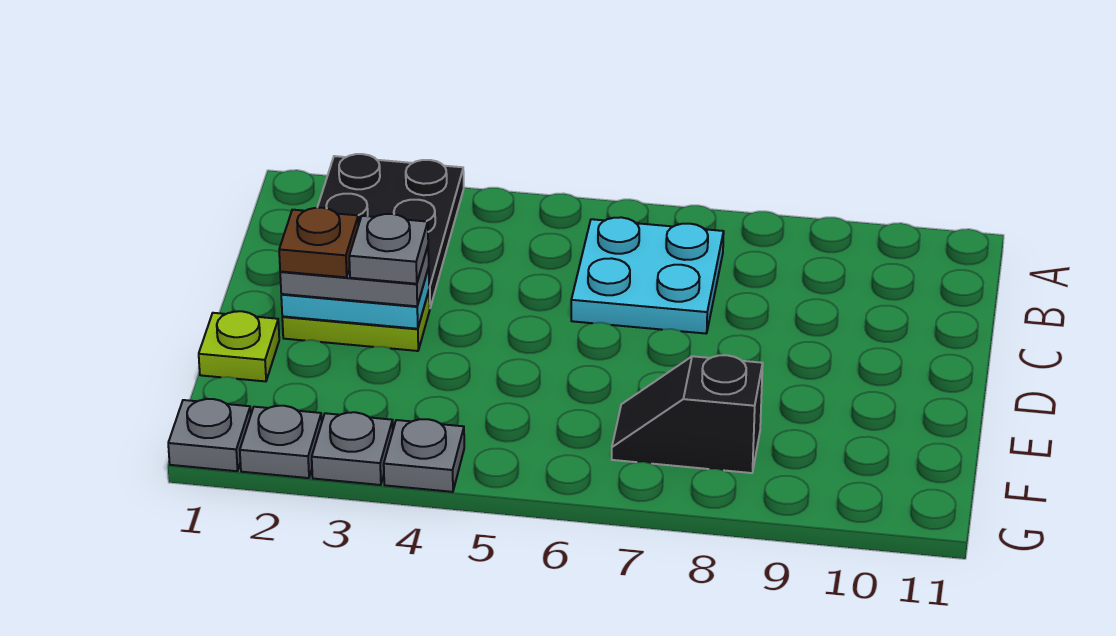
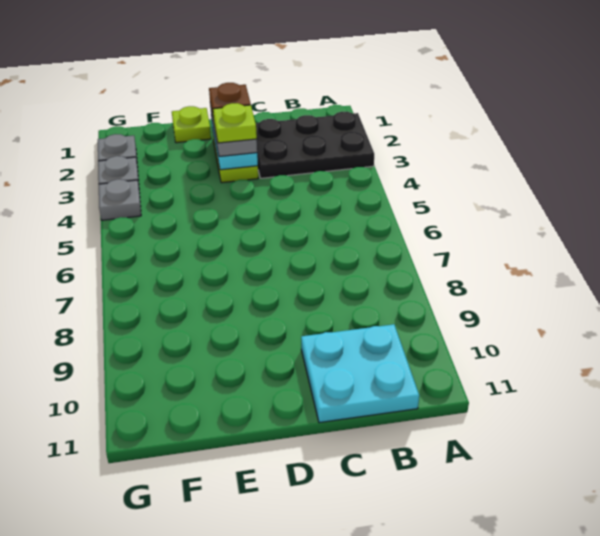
cyan 2x2 plate [571,217,724,334] -> cyan 2x2 plate moved to [301,324,419,423]
grey 1x1 plate [349,214,428,284] -> lime 1x1 plate [213,103,257,143]
black 1x2 slope [612,355,763,473] -> none
grey 1x1 plate [168,399,251,471] -> none

